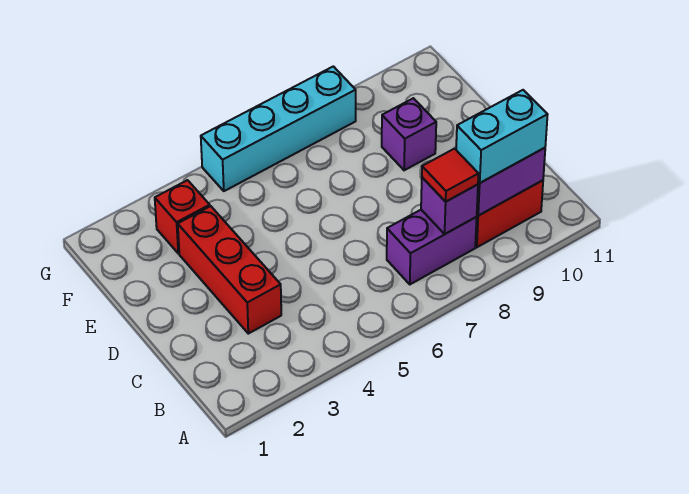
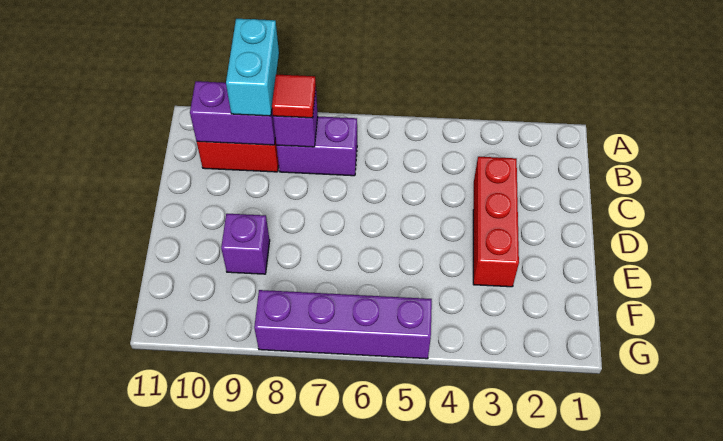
cyan 1x2 brick [456,90,548,183] -> cyan 1x2 brick turned to [226,19,279,116]
red 1x1 brick [155,180,210,254] -> none
cyan 1x4 brick [201,66,356,191] -> purple 1x4 brick [254,290,432,359]

